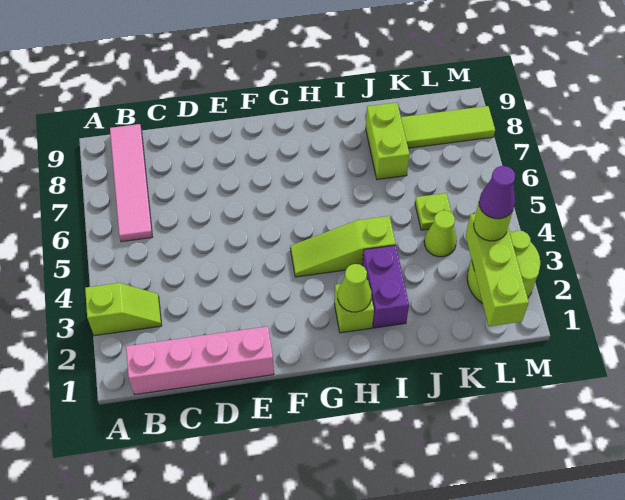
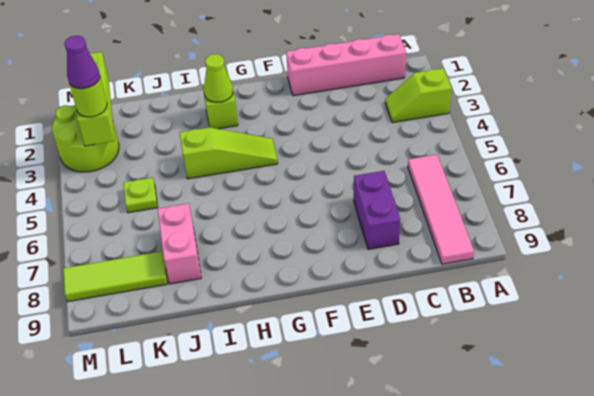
purple 1x2 brick [362,245,409,328] -> purple 1x2 brick moved to [354,171,400,249]
lime 1x2 brick [366,103,410,180] -> pink 1x2 brick [157,203,201,284]
lime 1x1 cone [424,210,457,257] -> none

